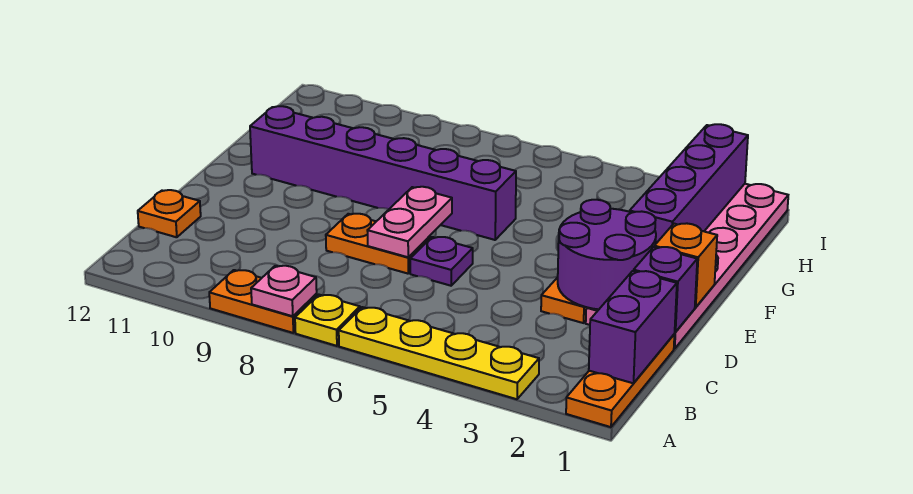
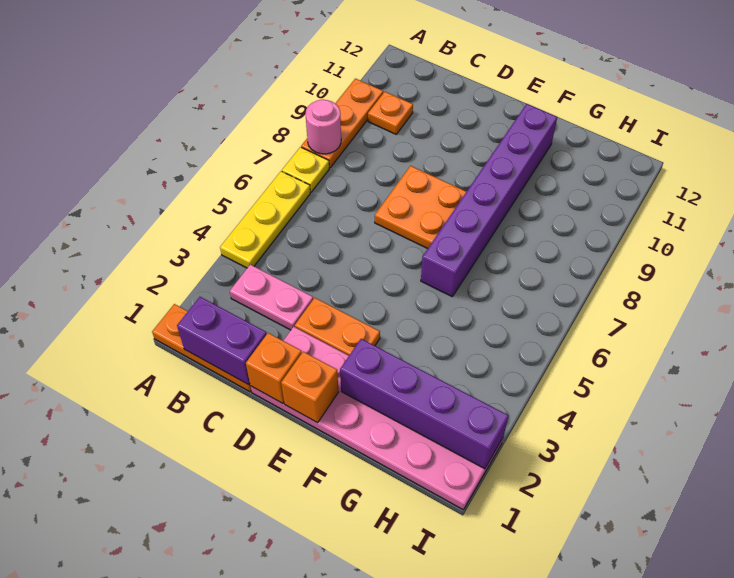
yellow 1x4 plate [339,307,539,399] -> yellow 1x3 plate [220,171,310,268]
orange 1x2 plate [209,270,317,333] -> orange 1x3 plate [301,79,383,168]
pink 1x1 plate [251,266,317,316] -> pink 1x1 round brick [306,99,341,154]
orange 1x1 plate [138,190,201,237] -> orange 1x1 plate moved to [368,92,413,134]
purple 1x1 brick [634,247,697,332] -> orange 1x1 brick [246,333,302,404]
purple 2x2 round brick [558,200,656,309] -> none
purple 1x1 plate [410,237,473,286] -> none
orange 1x2 plate [326,214,430,274] -> orange 2x2 plate [375,166,466,249]
pink 1x2 plate [367,187,452,257] -> pink 1x2 plate moved to [230,265,313,330]

